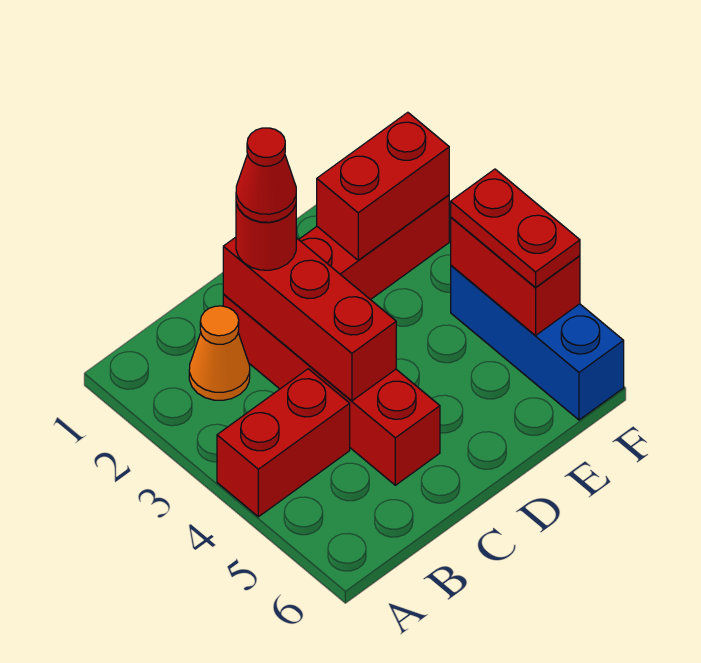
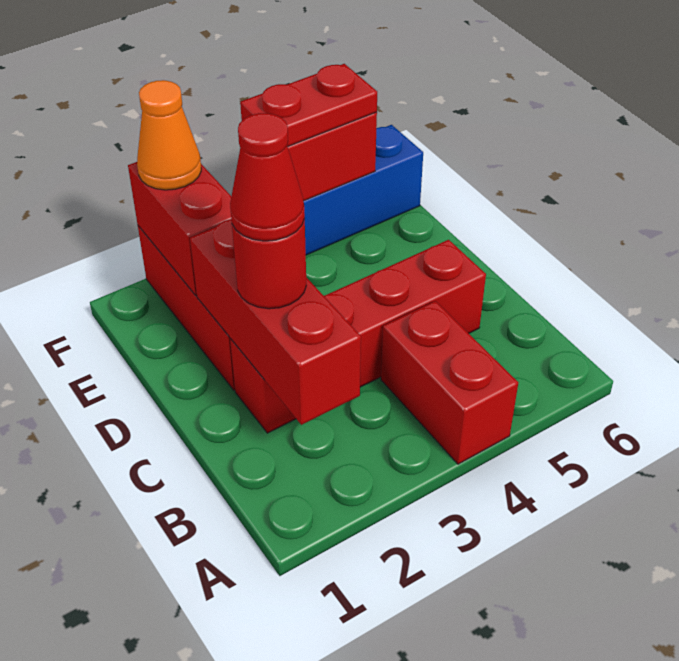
orange 1x1 cone [189,306,250,400] -> orange 1x1 cone moved to [137,80,201,190]
red 1x3 brick [223,237,396,401] -> red 1x3 brick turned to [190,219,361,425]

